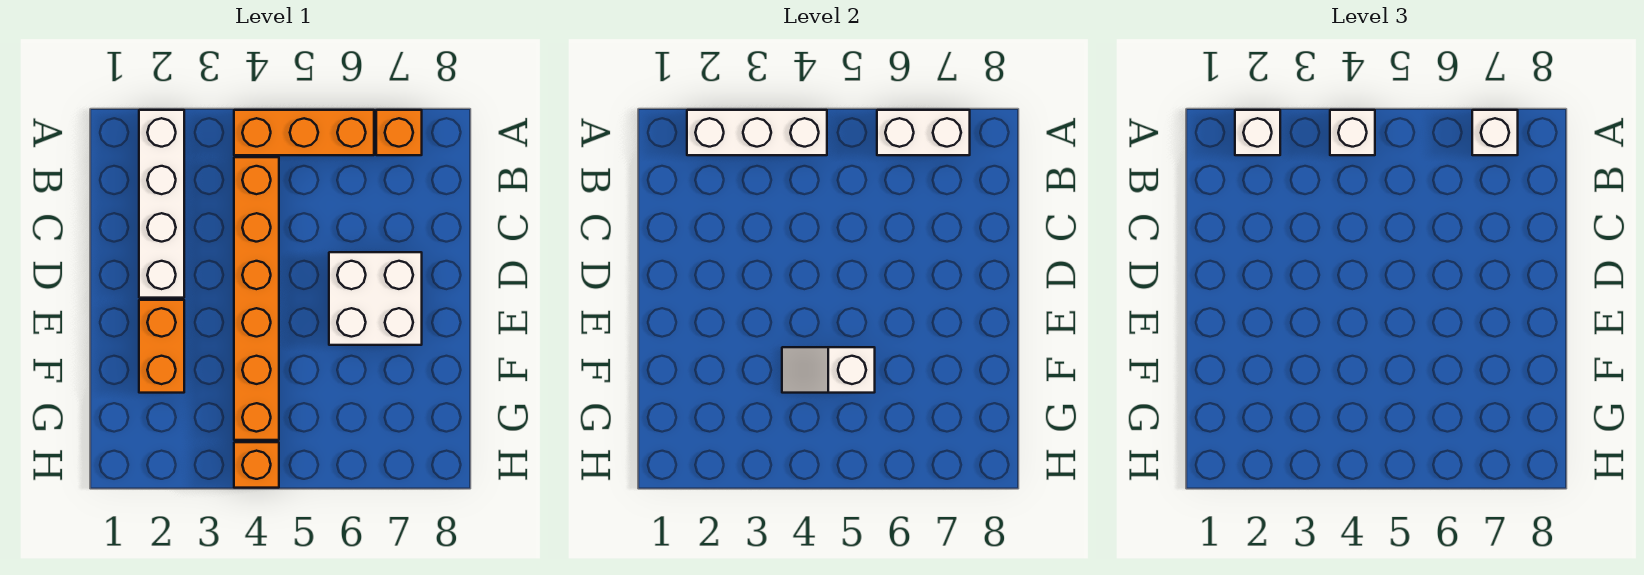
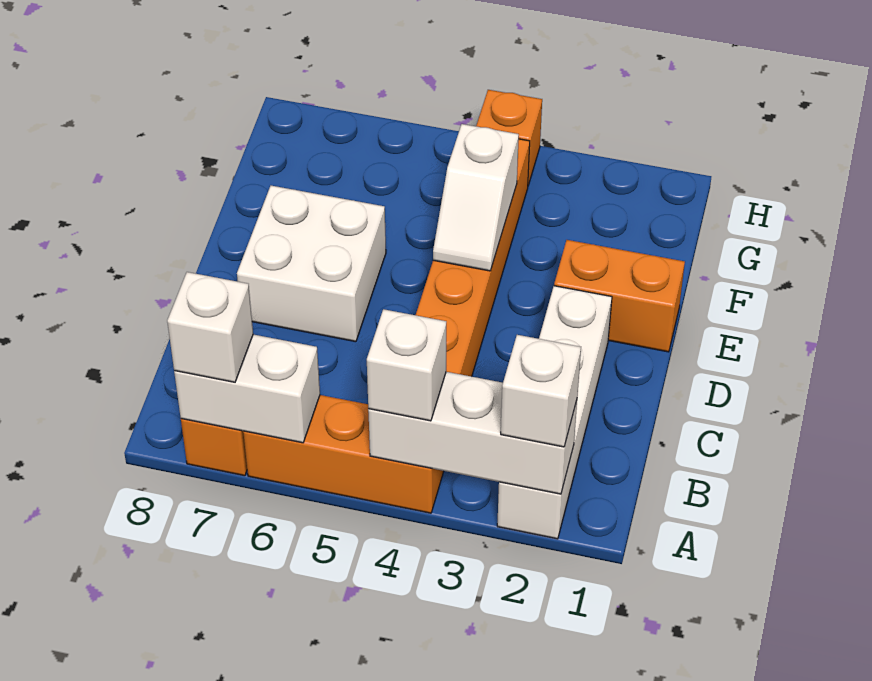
orange 1x2 brick [139,300,184,393] -> orange 1x2 brick turned to [554,240,685,352]
white 1x2 slope [782,347,875,393] -> white 1x2 slope turned to [433,124,519,271]

